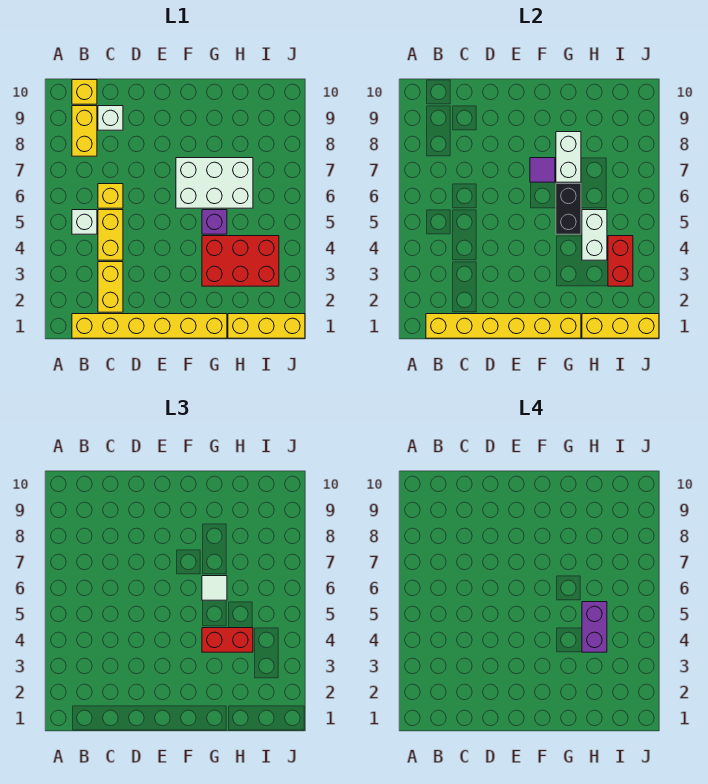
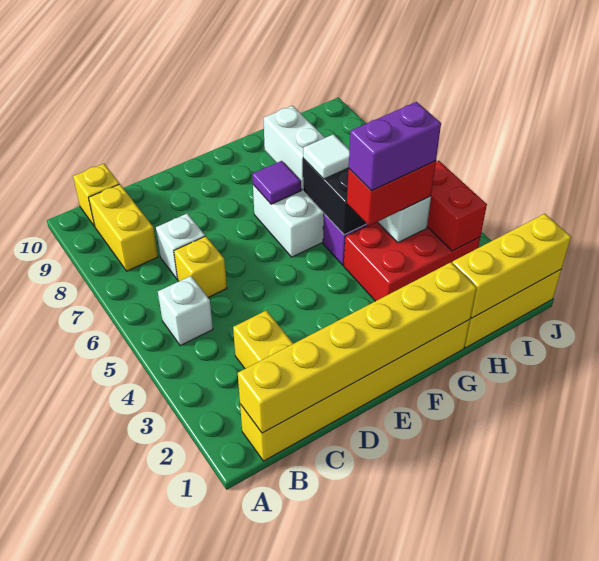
yellow 1x2 brick [98,210,123,260] -> none
white 1x1 brick [98,106,123,130] -> white 1x1 brick moved to [156,213,205,279]
purple 1x2 brick [582,602,607,652] -> purple 1x2 brick turned to [349,102,441,191]

